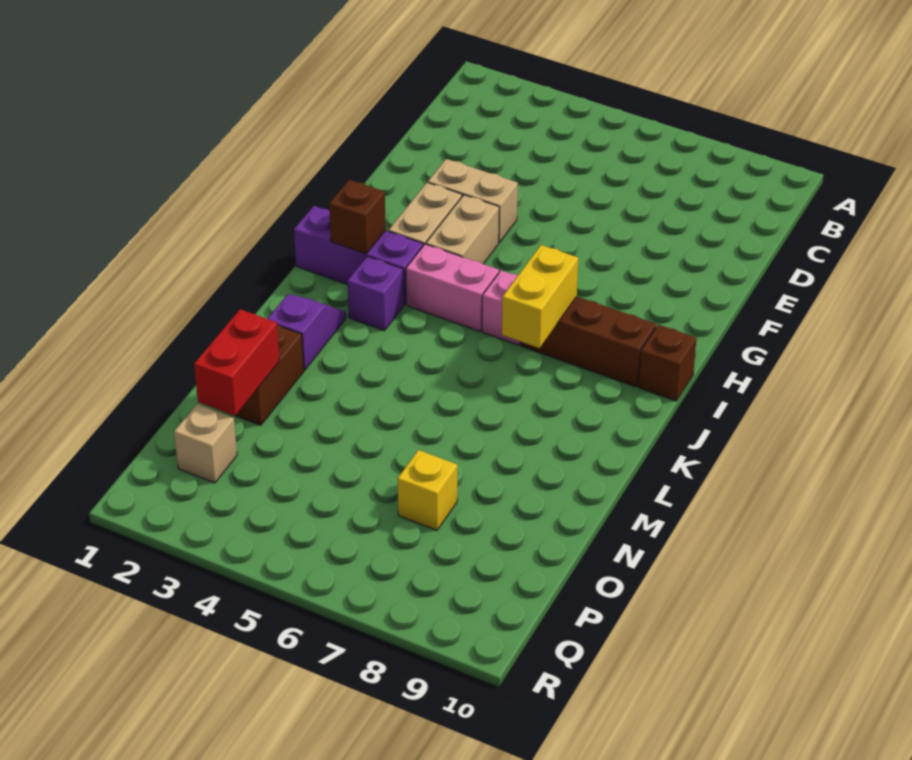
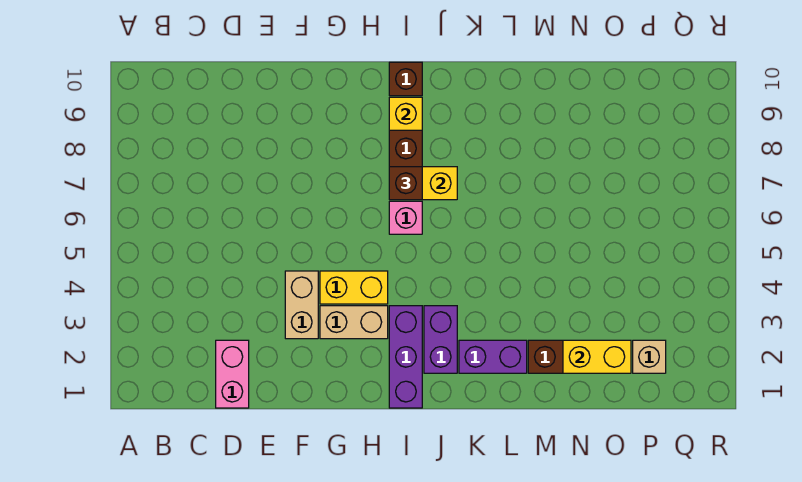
tan 1x2 brick [426,195,499,264] -> yellow 1x2 brick [320,271,388,304]
brown 1x1 brick [329,180,386,254] -> brown 1x1 brick moved to [389,167,422,200]
pink 1x2 brick [406,244,499,331] -> pink 1x2 brick moved to [216,340,249,408]
purple 1x1 brick [347,256,404,331] -> purple 1x2 brick [424,306,457,373]
purple 1x2 slope [267,294,346,370] -> purple 1x2 brick [459,340,527,373]
red 1x2 brick [194,309,280,416] -> yellow 1x2 brick [563,340,631,373]
yellow 1x1 brick [398,450,457,530] -> yellow 1x1 brick moved to [389,97,422,130]

